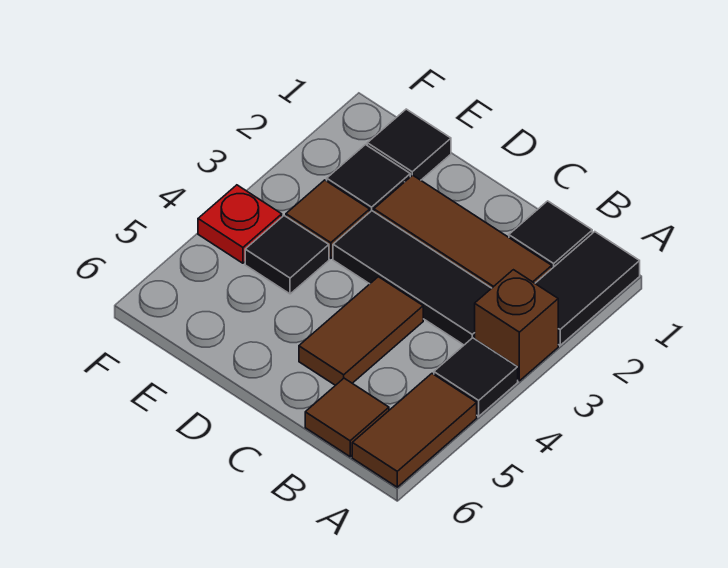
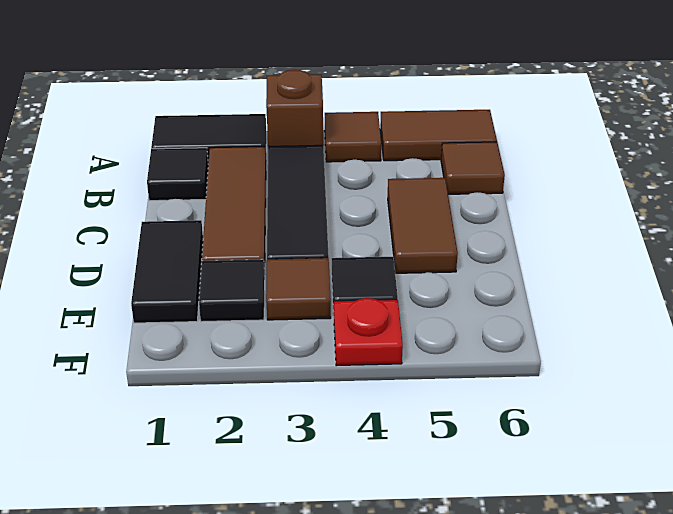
black 1x1 tile [434,338,518,416] -> brown 1x1 tile [325,112,381,162]
brown 1x2 tile [299,277,423,385] -> brown 1x2 tile turned to [388,178,458,273]
black 1x1 tile [367,109,451,180] -> black 1x2 tile [131,220,203,323]

